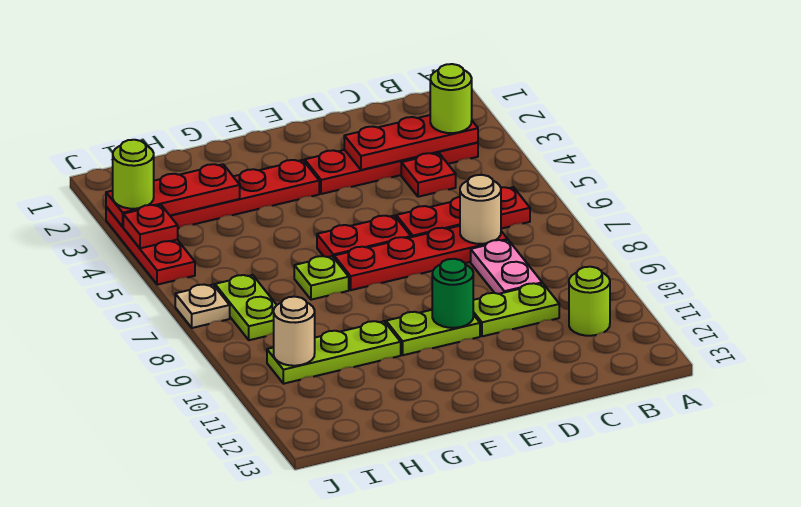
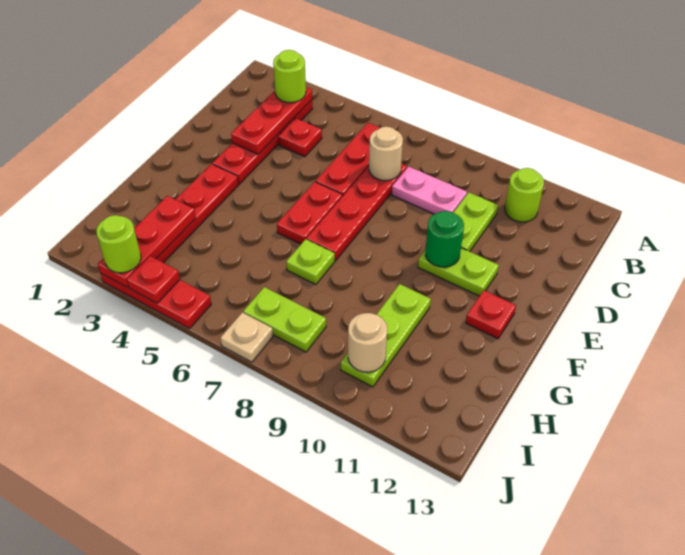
lime 1x2 plate [386,310,480,355] -> lime 1x2 plate turned to [418,248,499,296]
none -> red 1x1 plate [466,290,516,339]

